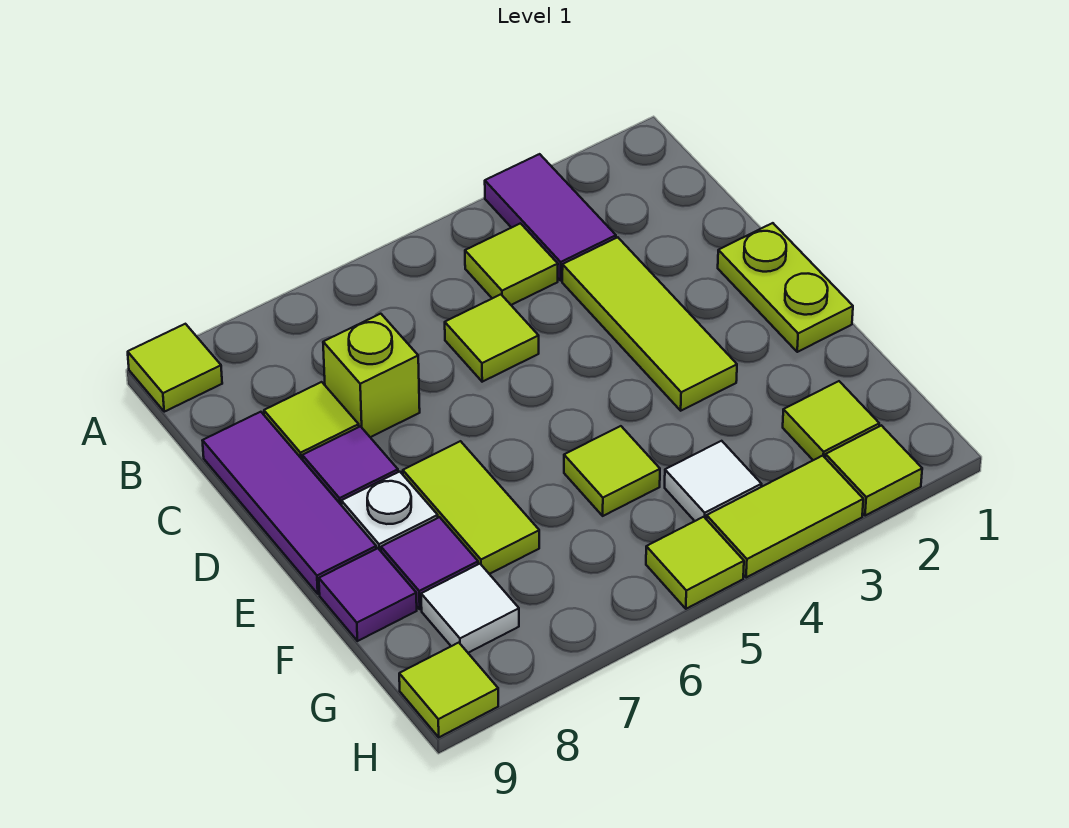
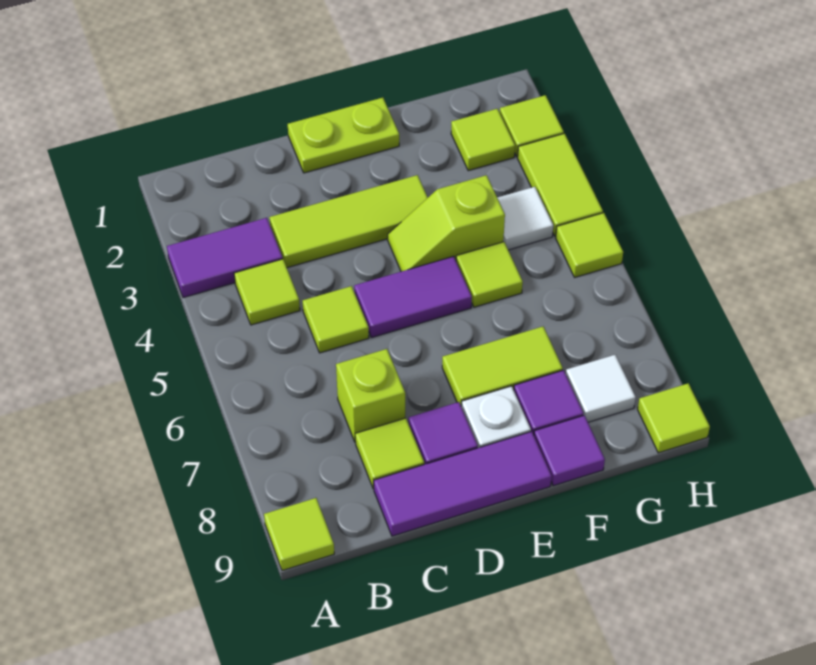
none -> purple 1x2 tile [354,256,472,338]
none -> lime 1x2 slope [388,175,505,272]

